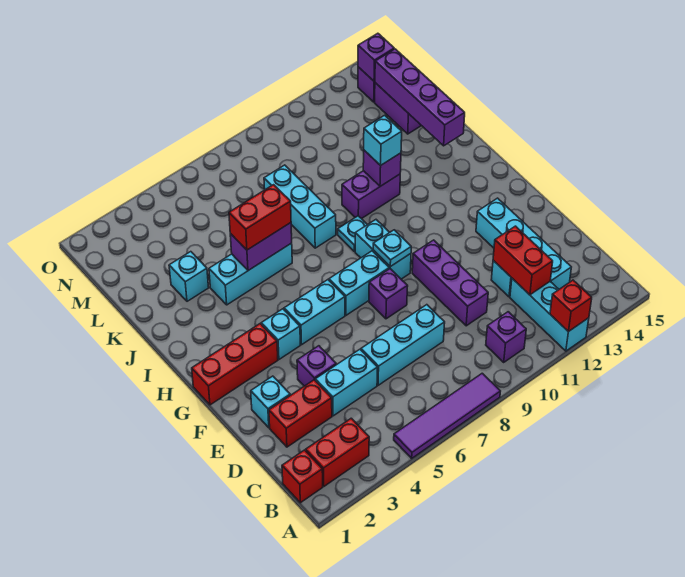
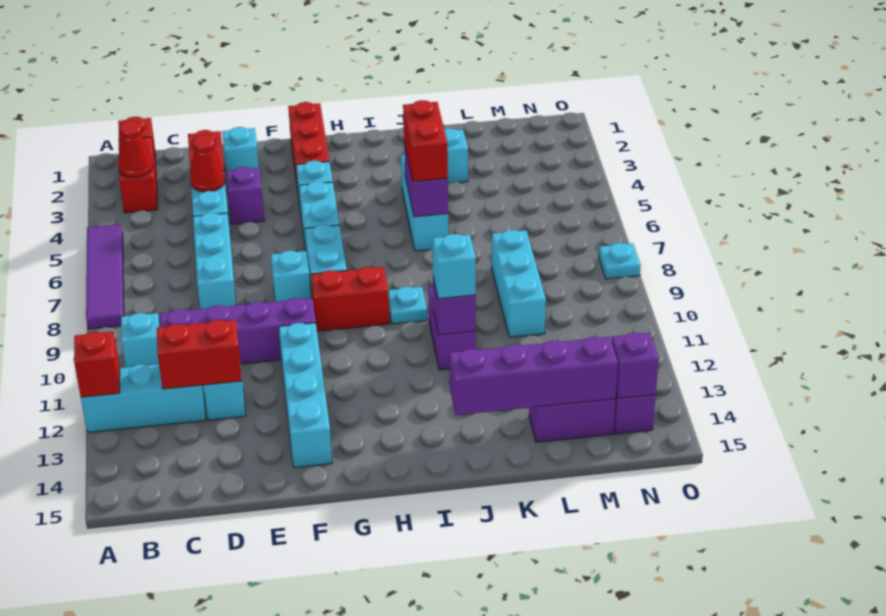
none -> red 1x1 cone [118,121,153,177]
purple 1x1 brick [486,312,526,362] -> cyan 1x1 brick [121,313,160,367]
cyan 1x4 brick [476,198,571,289] -> cyan 1x4 brick turned to [279,323,332,468]
none -> red 1x1 cone [190,135,225,192]
purple 1x3 brick [412,240,488,326] -> purple 1x4 brick [160,298,316,364]
purple 1x1 brick [369,269,408,319] -> cyan 1x1 brick [271,251,311,302]
cyan 1x2 brick [355,220,411,279] -> red 1x2 brick [311,267,390,331]
cyan 1x1 plate [373,230,411,267] -> cyan 1x1 plate moved to [599,243,641,279]
cyan 1x3 brick [264,165,336,248] -> cyan 1x3 brick turned to [492,230,546,337]

